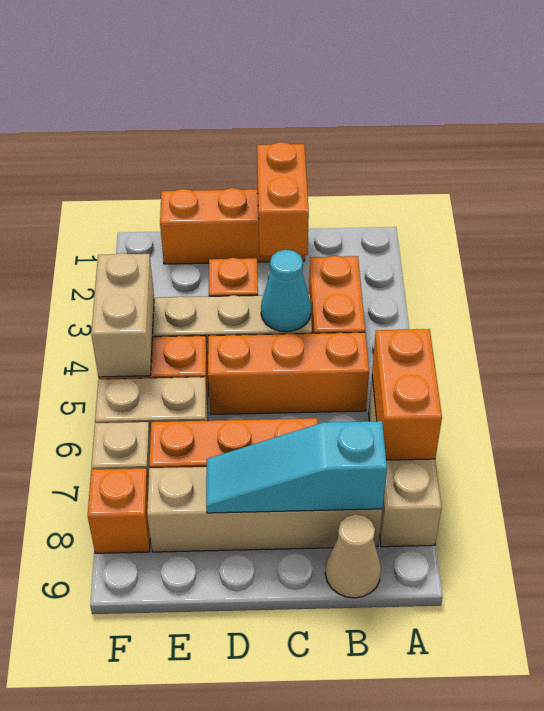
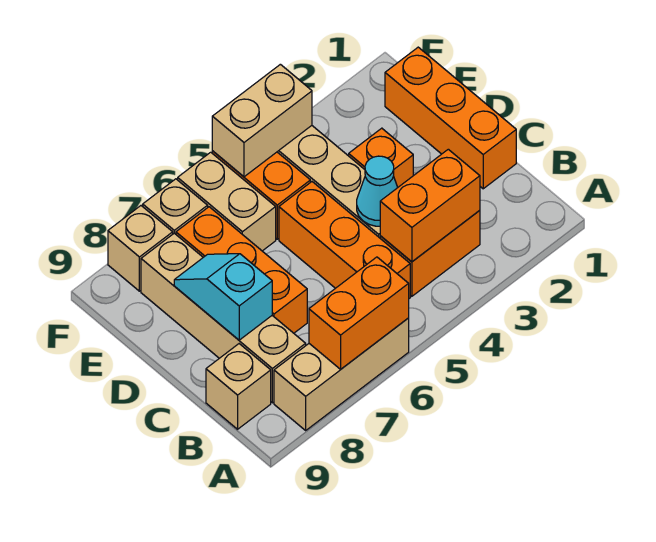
cyan 1x3 slope [206,421,387,513] -> cyan 1x2 slope [174,254,272,340]
tan 1x1 cone [325,514,381,598] -> tan 1x1 brick [206,344,271,429]
orange 1x2 brick [257,142,309,256] -> orange 1x2 brick moved to [380,149,480,262]
orange 1x1 brick [88,468,150,553] -> tan 1x1 brick [108,206,173,291]

